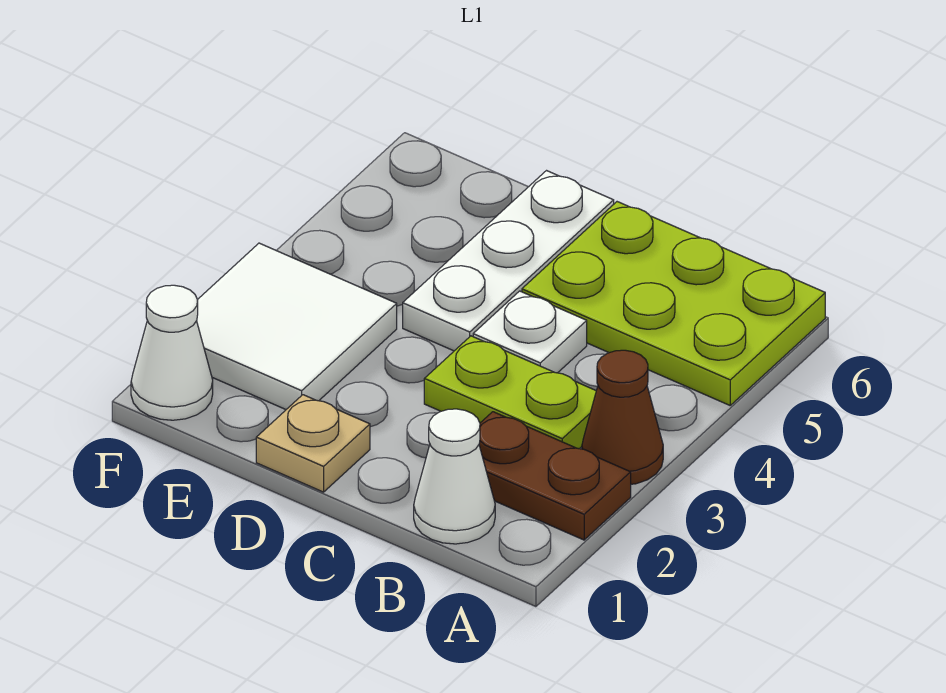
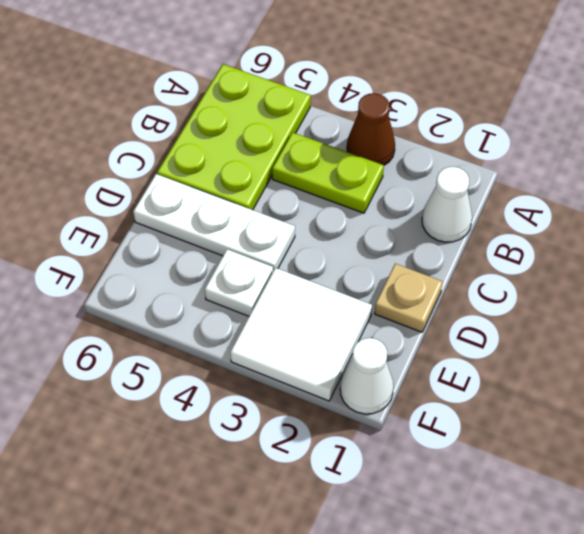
brown 1x2 plate [479,412,631,540] -> none
lime 1x2 plate [424,336,596,449] -> lime 1x2 plate turned to [272,132,384,213]
white 1x1 plate [473,291,587,373] -> white 1x1 plate moved to [205,249,273,316]

